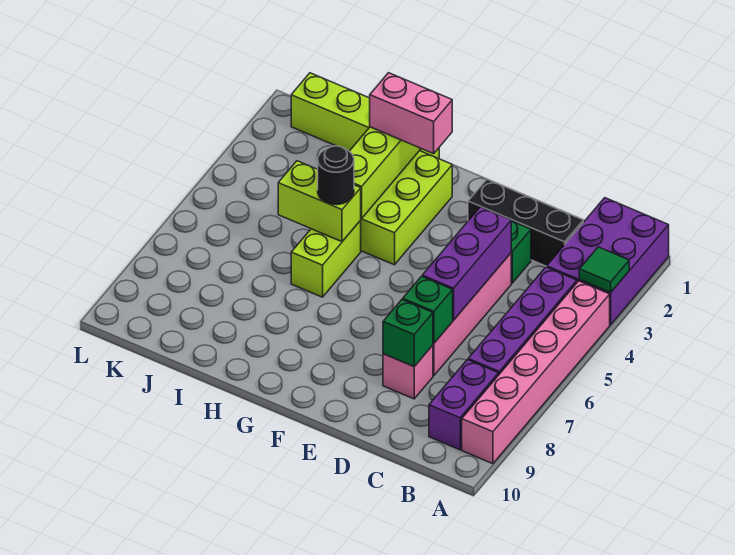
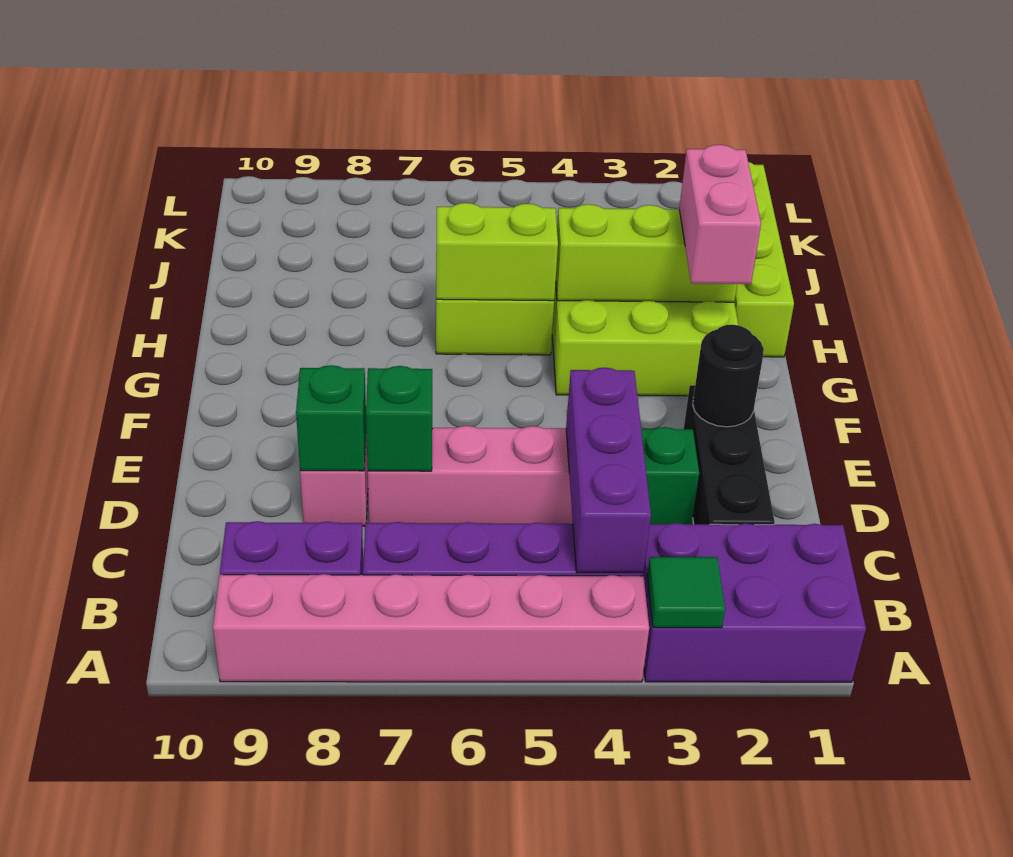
purple 1x3 brick [422,207,511,320] -> purple 1x3 brick turned to [566,368,651,573]
lime 1x2 brick [278,161,361,242] -> lime 1x2 brick turned to [436,203,558,301]
black 1x1 round brick [318,146,354,205] -> black 1x1 round brick moved to [693,325,764,427]

